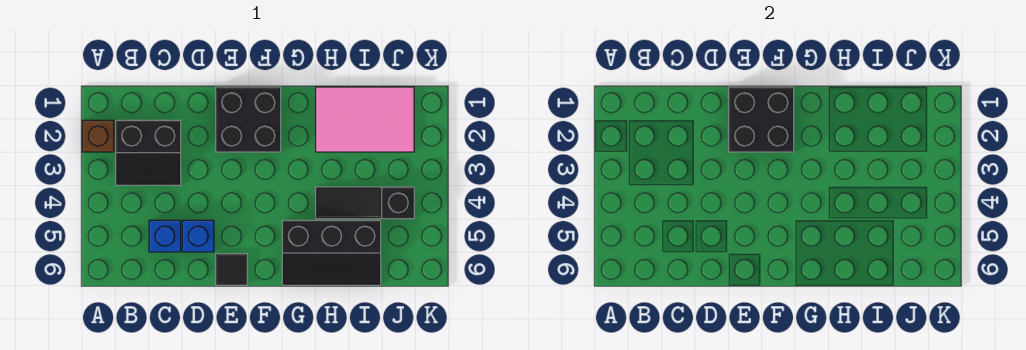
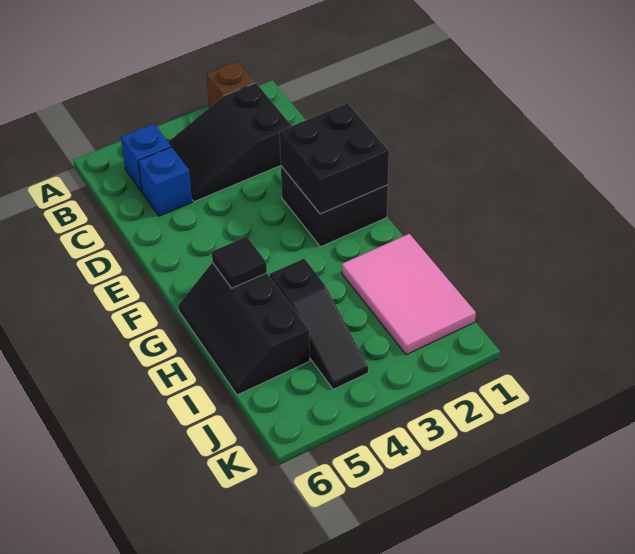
black 2x2 slope [116,120,181,185] -> black 2x3 slope [169,83,292,202]
blue 1x1 brick [182,220,214,252] -> blue 1x1 brick moved to [121,124,171,192]
black 1x1 tile [216,254,247,285] -> black 1x1 tile moved to [212,236,267,288]
black 1x3 slope [316,187,414,219] -> black 1x3 slope turned to [270,259,368,389]

